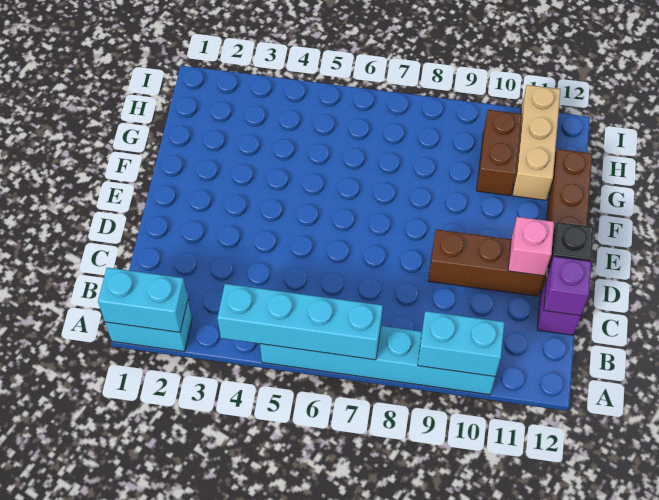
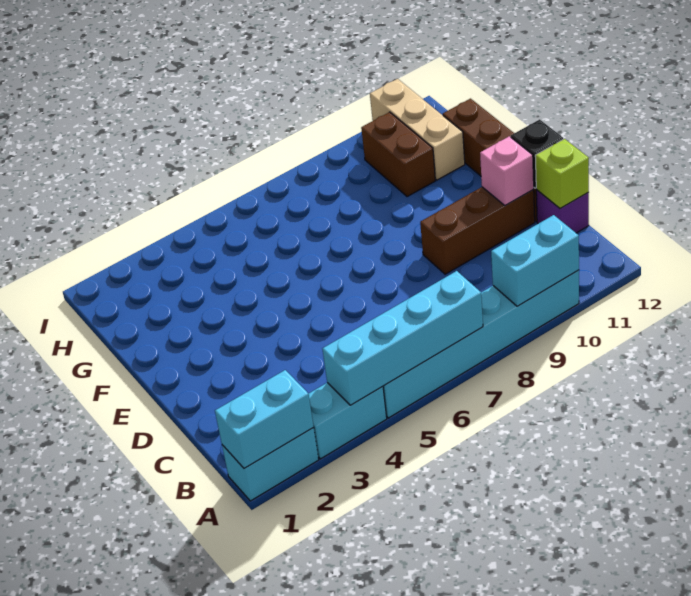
none -> cyan 1x2 brick [309,383,387,459]
purple 1x1 brick [544,256,591,316] -> lime 1x1 brick [535,139,589,208]

